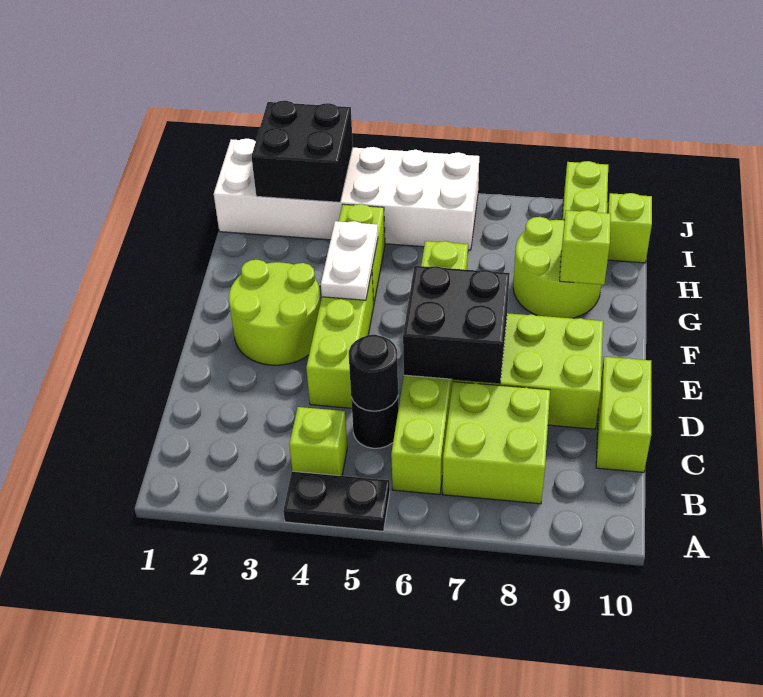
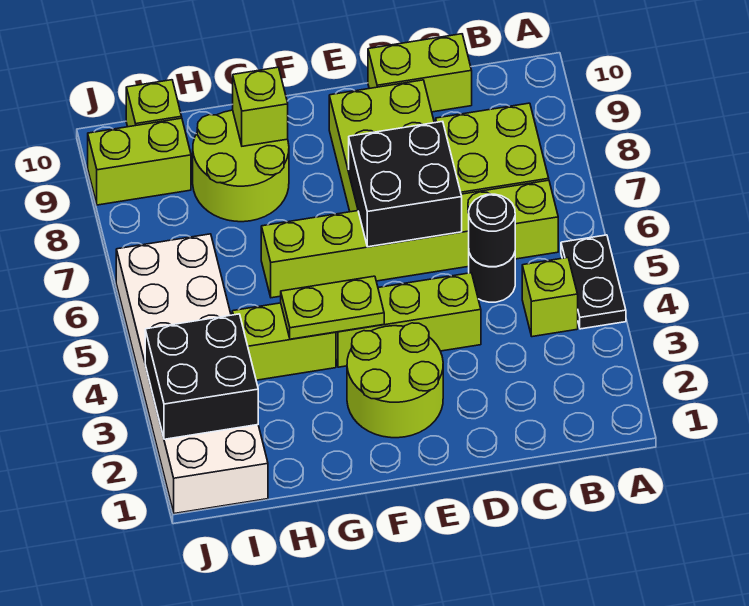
white 1x2 plate [321,221,378,300] -> lime 1x2 plate [281,276,384,339]

